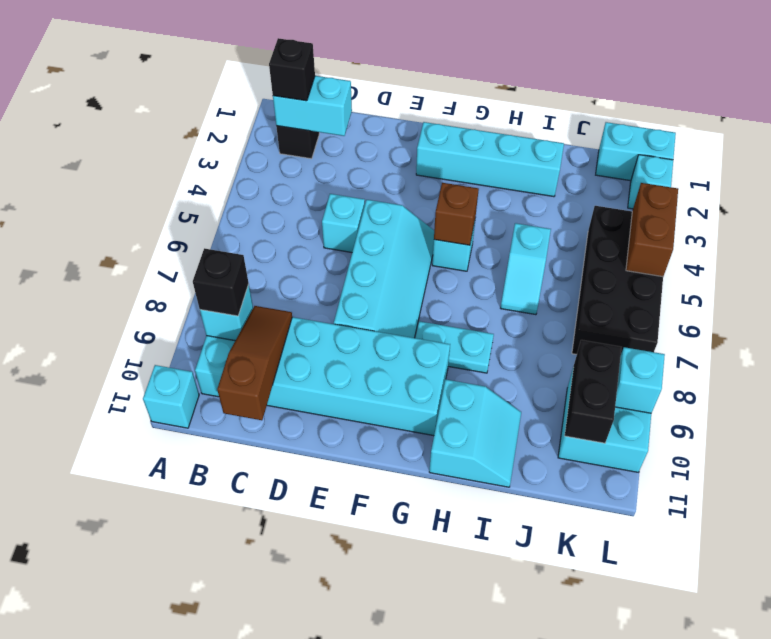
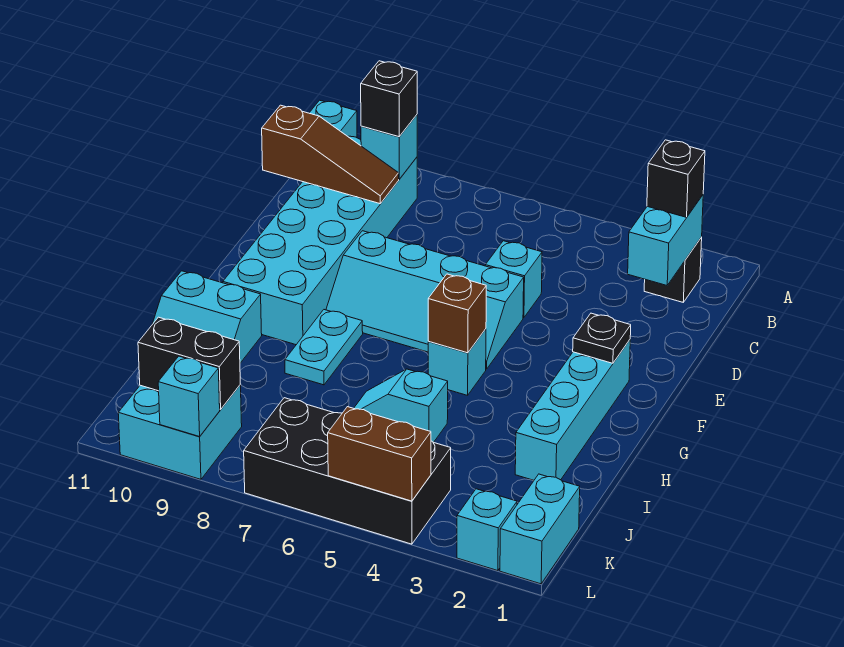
none -> black 1x1 plate [573,313,631,363]

